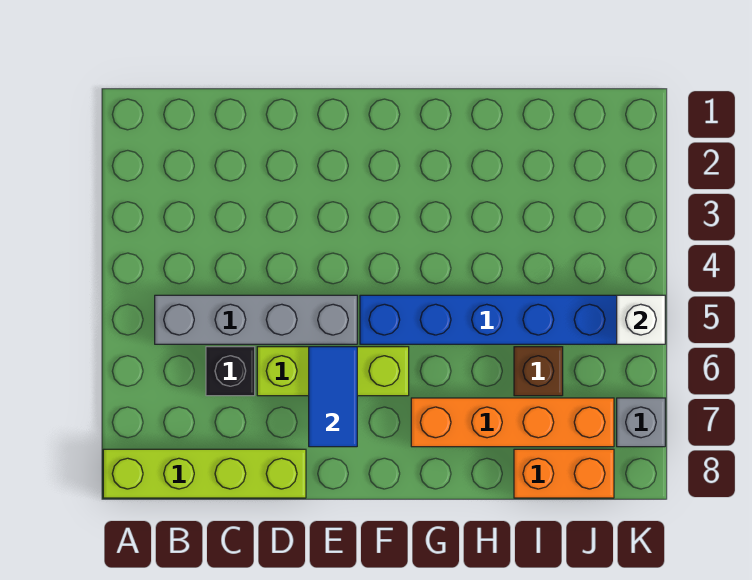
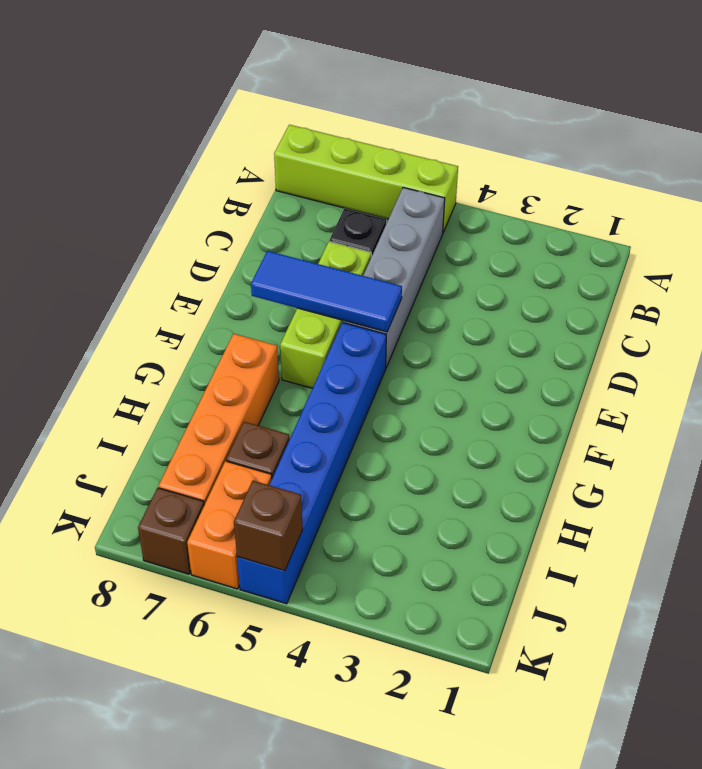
lime 1x4 brick [103,449,306,498] -> lime 1x4 brick turned to [274,125,458,232]
blue 1x2 tile [309,347,357,447] -> blue 1x3 tile [251,251,402,332]
orange 1x2 brick [514,449,614,498] -> orange 1x2 brick moved to [187,461,272,589]
white 1x1 brick [617,295,665,344] -> brown 1x1 brick [234,481,303,571]
grey 1x1 brick [617,398,665,447] -> brown 1x1 brick [138,488,204,574]

